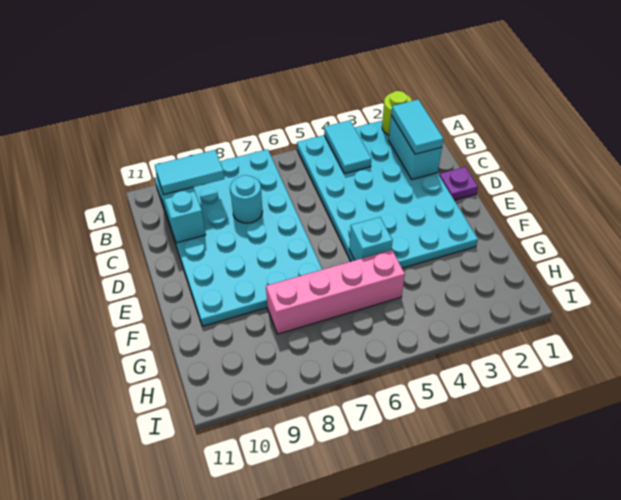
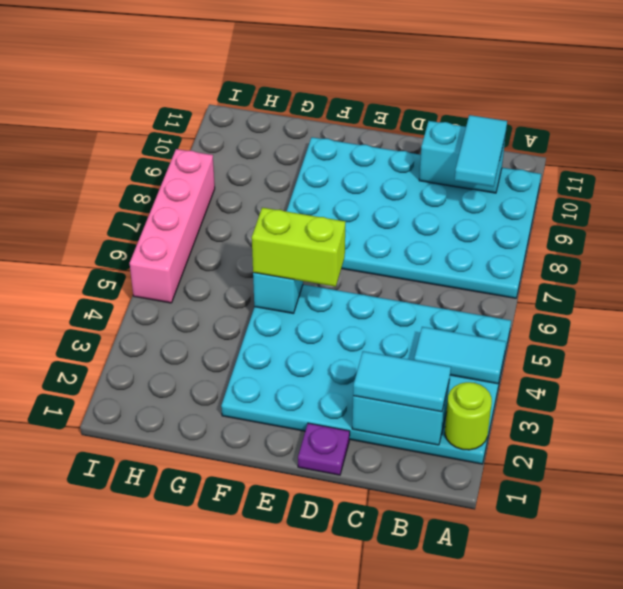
cyan 1x1 round brick [230,175,263,223] -> none
none -> lime 1x2 brick [252,208,345,287]
pink 1x4 brick [266,250,405,334] -> pink 1x4 brick moved to [130,149,215,303]

